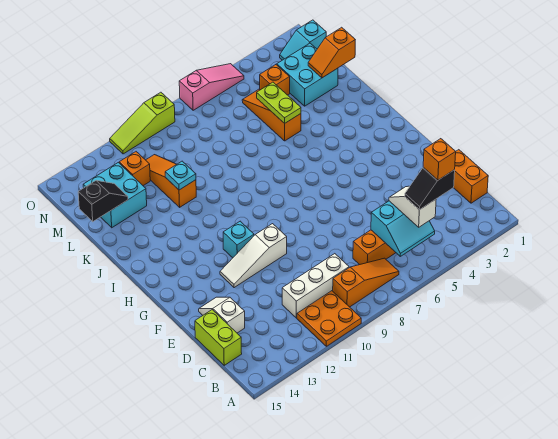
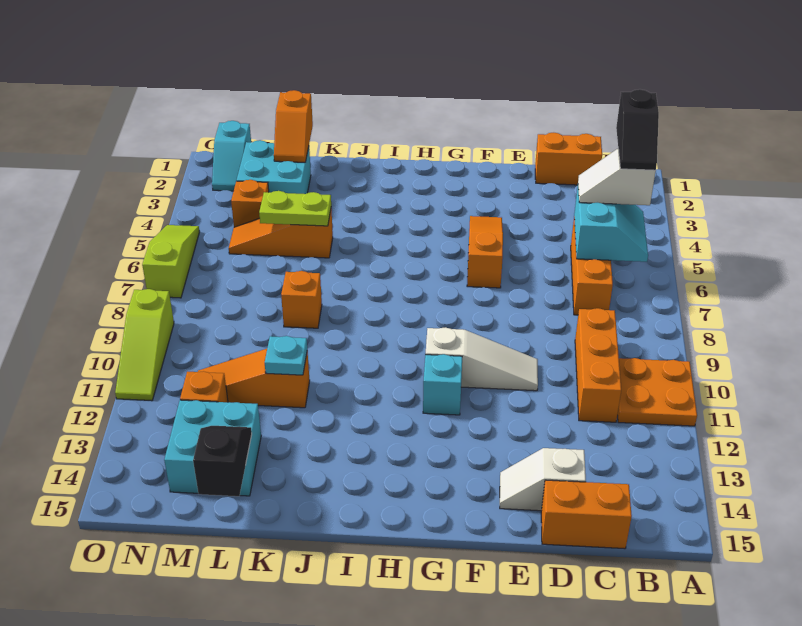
orange 1x1 brick [423,139,456,180] -> orange 1x1 brick moved to [281,271,322,328]
orange 1x3 slope [333,258,399,307] -> orange 1x3 slope moved to [467,216,503,288]
white 1x3 brick [282,254,349,318] -> orange 1x3 brick [575,308,621,422]
lime 1x2 brick [195,310,242,365] -> orange 1x2 brick [541,480,632,549]
white 1x3 slope [220,224,287,288] -> white 1x3 slope turned to [425,327,538,391]
pink 1x3 slope [179,64,244,110] -> lime 1x3 slope [142,225,200,298]

